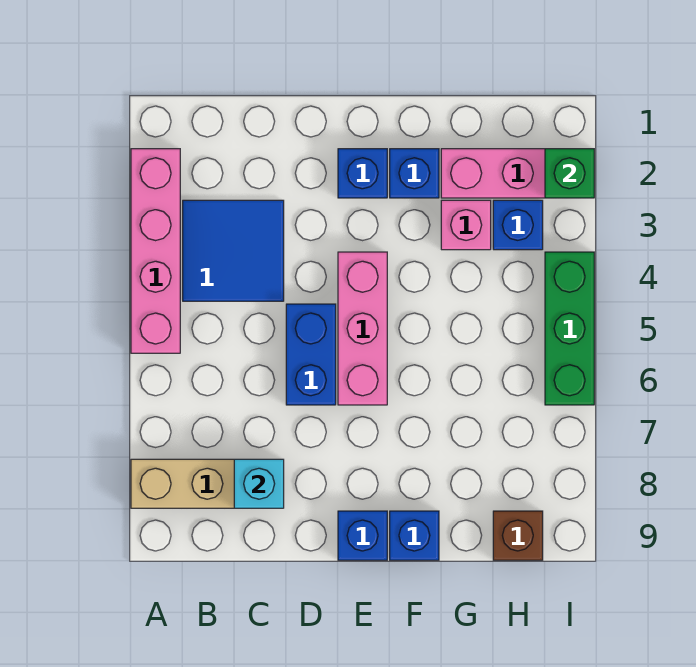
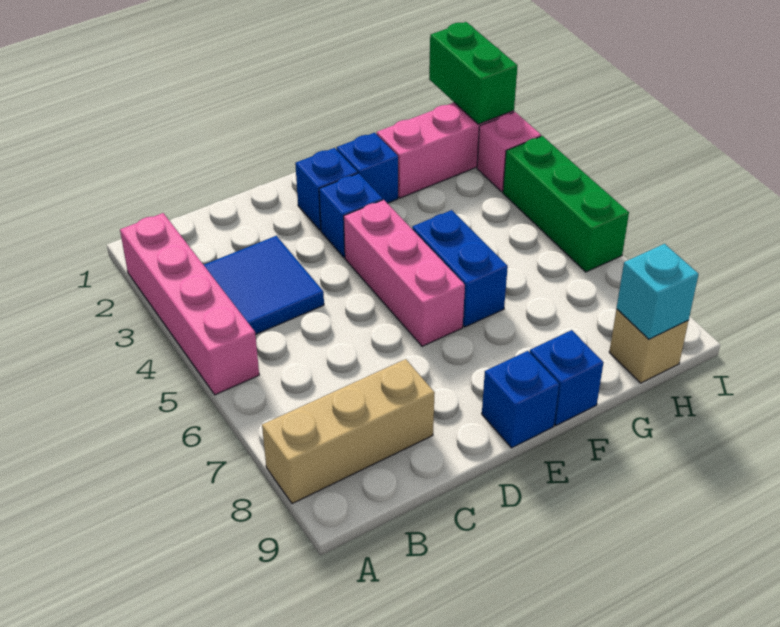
cyan 1x1 brick [234,459,284,508] -> cyan 1x1 brick moved to [616,244,699,339]
blue 1x2 brick [286,304,336,405] -> blue 1x2 brick moved to [412,210,508,327]
pink 1x1 brick [441,200,491,250] -> pink 1x1 brick moved to [477,112,541,192]
blue 1x1 brick [493,200,543,250] -> blue 1x1 brick moved to [319,173,383,258]
brown 1x1 brick [493,511,543,560] -> tan 1x1 brick [609,309,688,383]
green 1x1 brick [545,149,594,198] -> green 1x2 brick [429,22,518,124]

